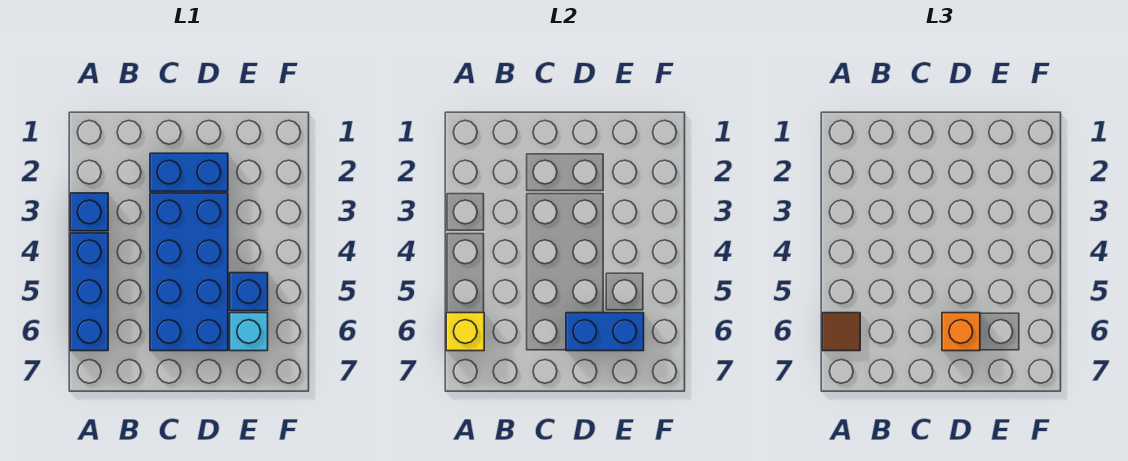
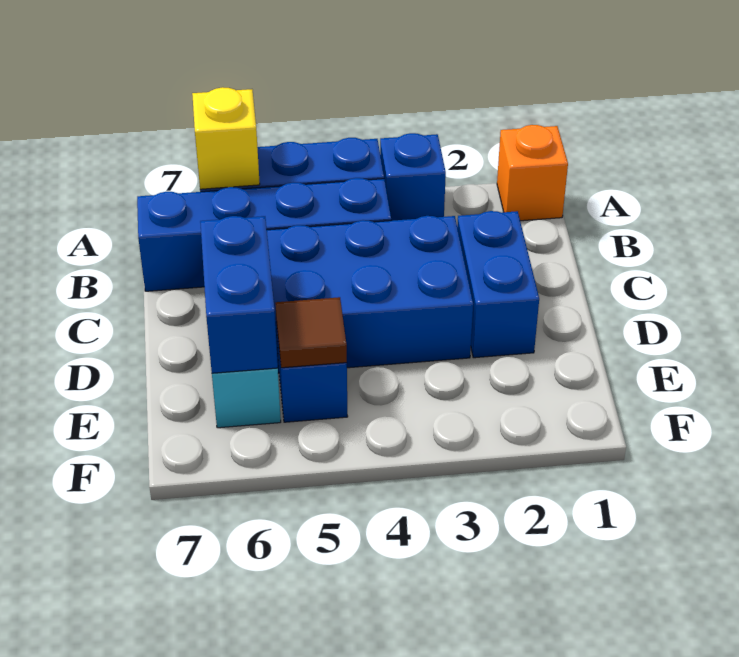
brown 1x1 tile [822,313,860,351] -> brown 1x1 tile moved to [275,297,347,368]
none -> blue 1x4 brick [137,178,391,291]
orange 1x1 brick [942,313,980,351] -> orange 1x1 brick moved to [497,125,568,221]

